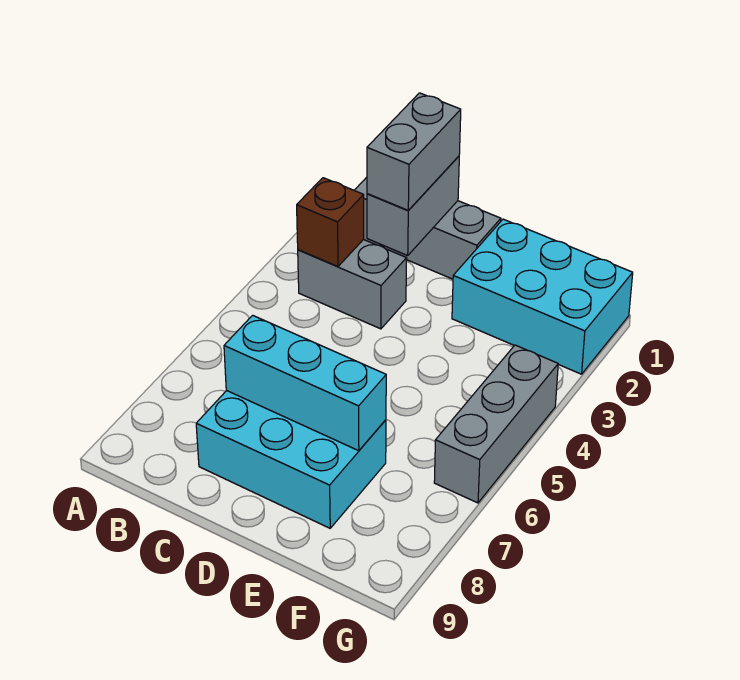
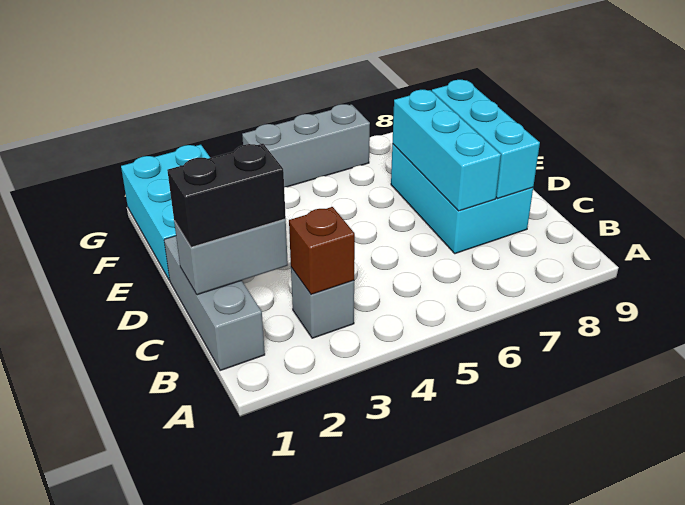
grey 1x2 brick [298,239,407,329] -> grey 1x1 brick [291,267,354,338]
grey 1x2 brick [367,93,461,210] -> black 1x2 brick [167,144,286,247]
none -> cyan 1x3 brick [432,80,540,199]

